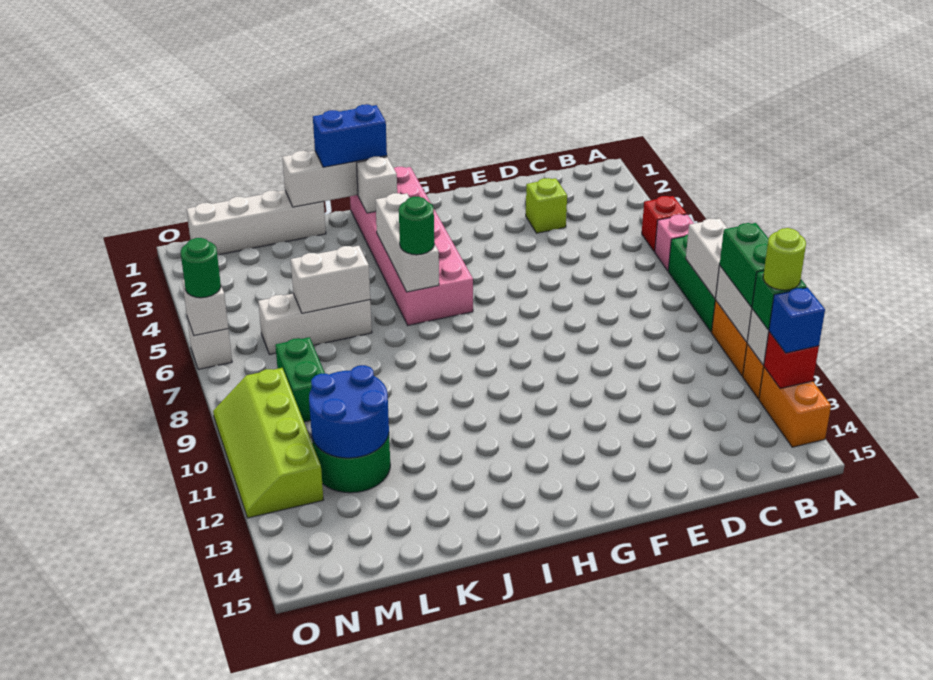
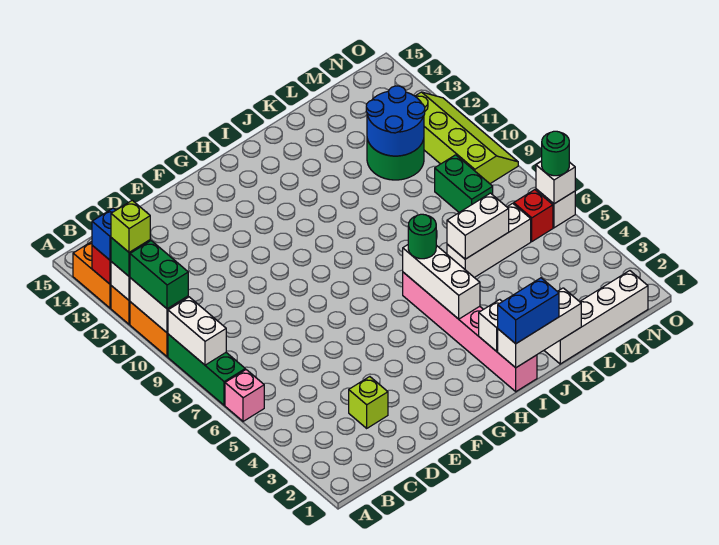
red 1x1 brick [642,196,687,252] -> red 1x1 brick moved to [514,190,553,241]
lime 1x1 round brick [763,228,806,290] -> lime 1x1 brick [111,200,150,252]
pink 2x6 brick [350,167,473,325] -> pink 1x6 brick [403,272,537,392]

